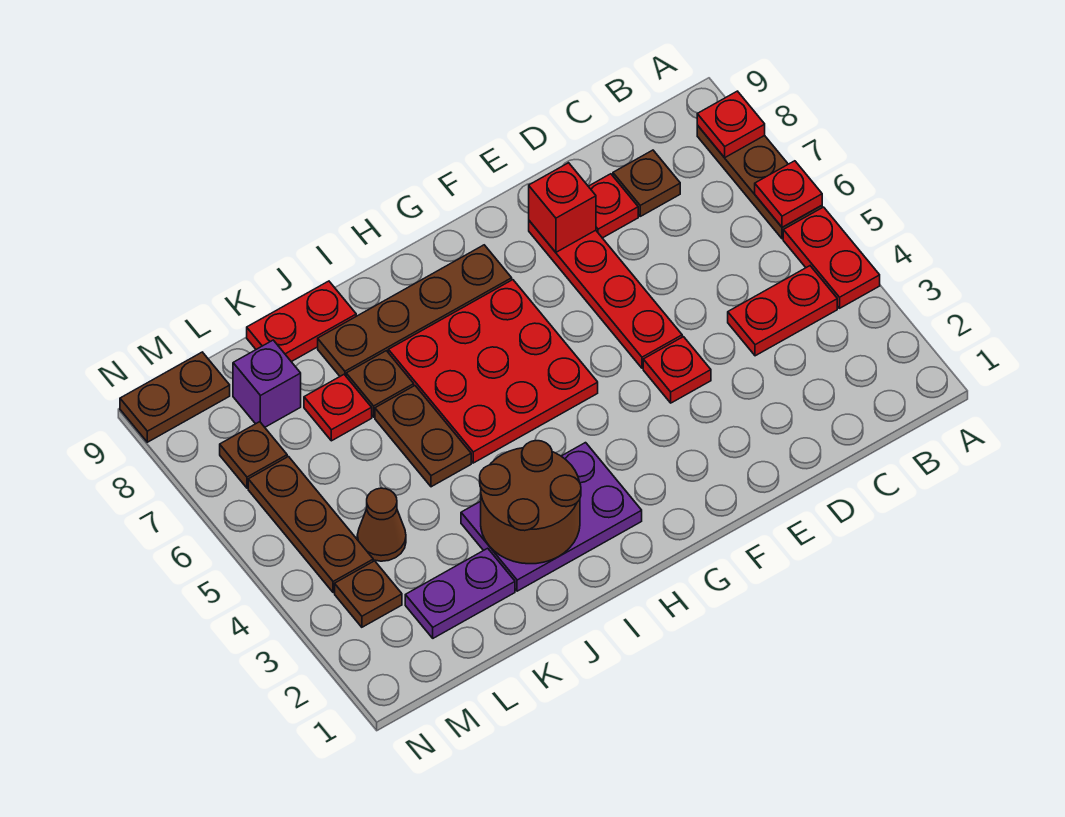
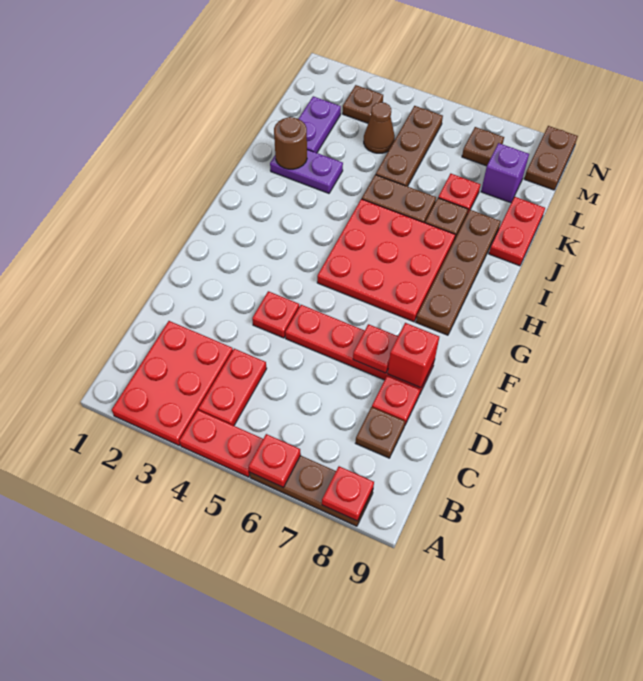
none -> red 2x3 plate [112,321,233,445]
none -> red 1x1 plate [353,324,398,373]
purple 2x3 plate [461,443,642,591] -> purple 1x2 plate [270,150,343,193]
brown 2x2 round brick [480,441,581,564] -> brown 1x1 round brick [274,117,307,169]
brown 1x3 plate [248,457,373,593] -> brown 1x3 plate turned to [376,106,443,186]

